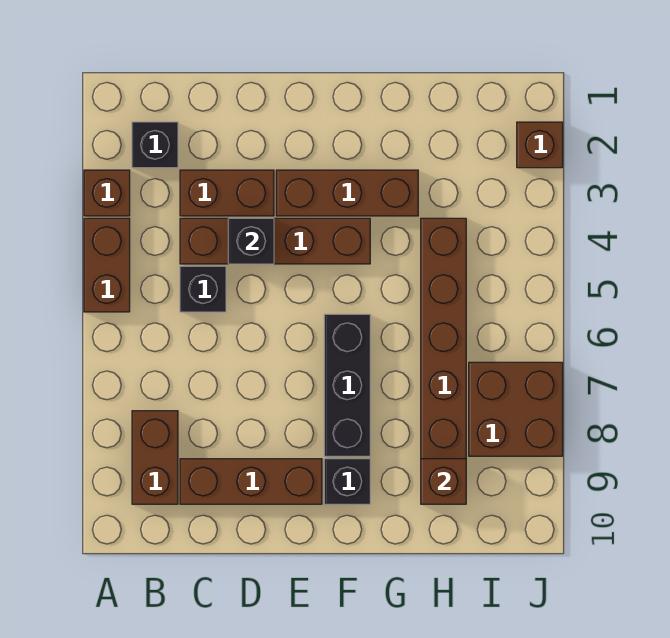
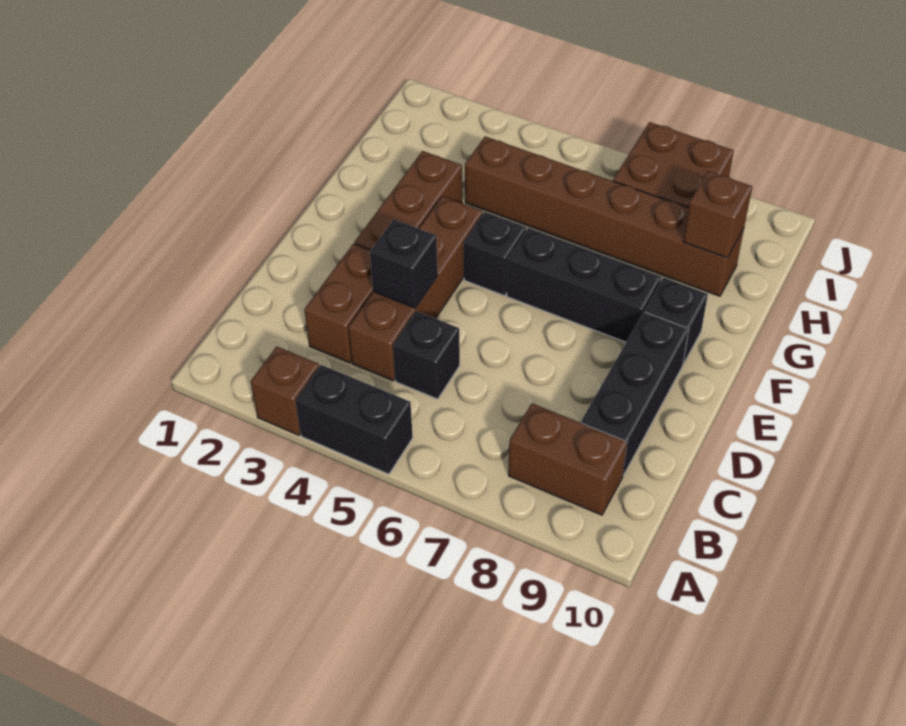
brown 1x2 brick [84,218,130,312] -> black 1x2 brick [296,365,413,474]
black 1x1 brick [132,122,178,168] -> black 1x1 brick moved to [464,212,526,296]
brown 1x3 brick [180,459,322,504] -> black 1x3 brick [581,312,689,475]
brown 1x1 brick [517,122,563,168] -> none

